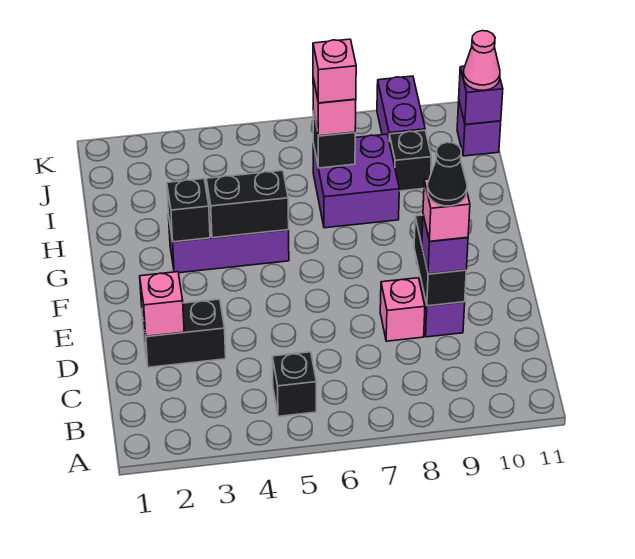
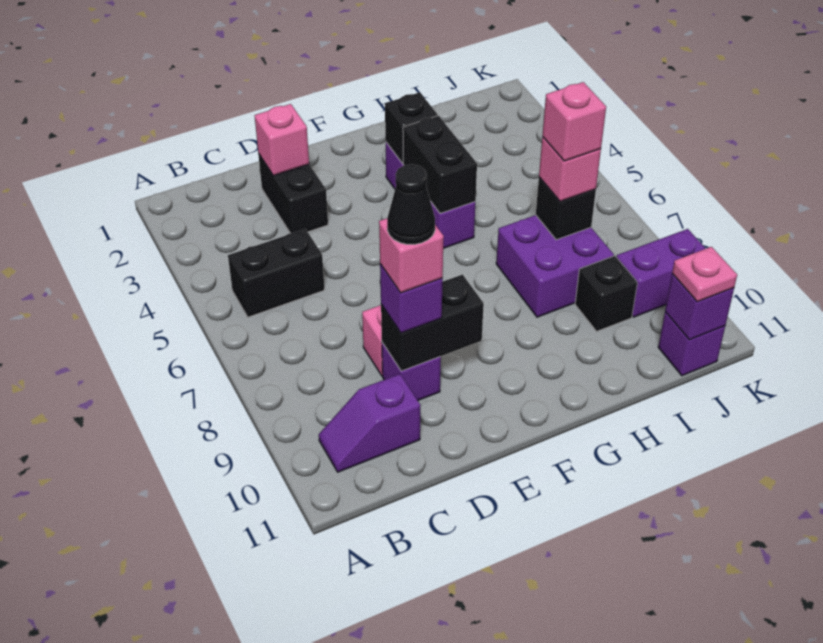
black 1x1 brick [272,352,316,416] -> black 1x2 brick [228,229,324,317]
none -> purple 1x2 slope [319,374,420,472]
pink 1x1 cone [463,31,500,90] -> pink 1x1 plate [672,247,737,302]

